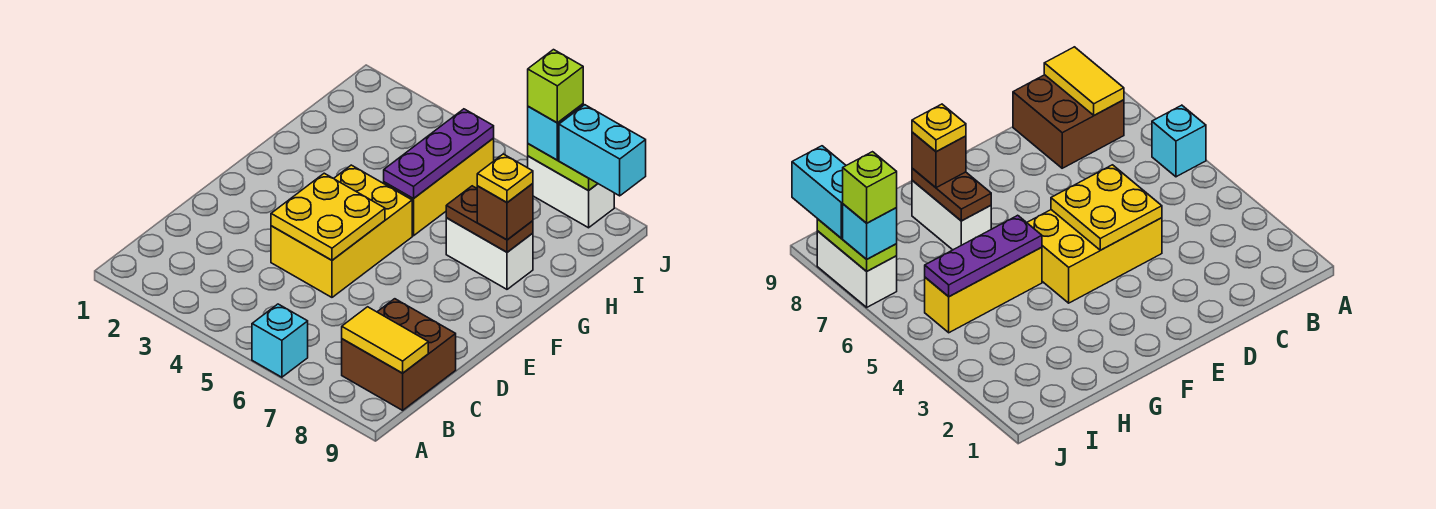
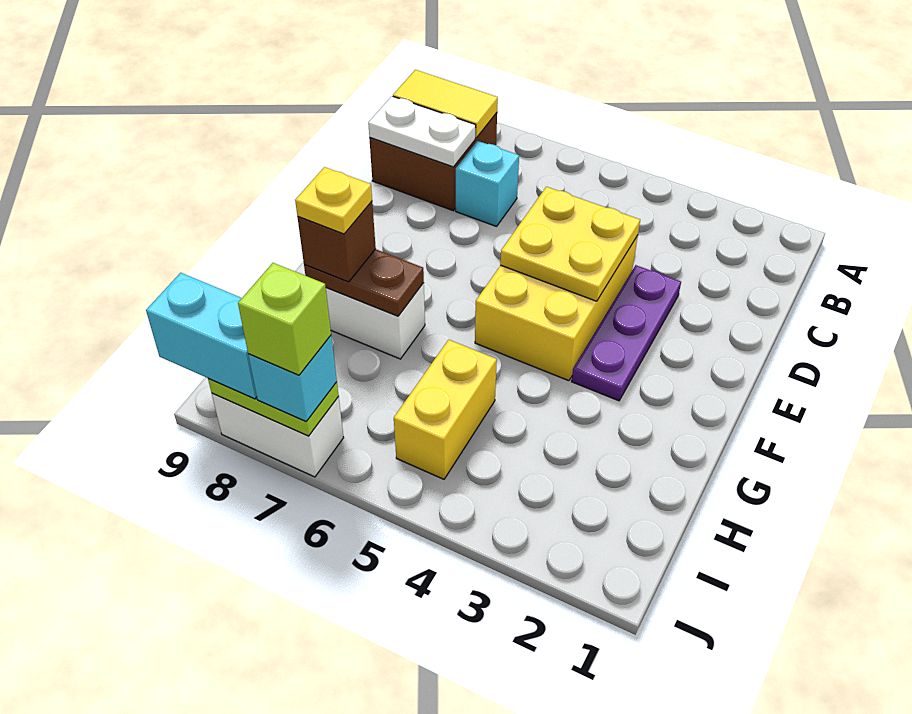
cyan 1x1 brick [252,304,308,377] -> cyan 1x1 brick moved to [456,141,519,226]
none -> white 1x2 plate [368,96,476,167]
yellow 1x3 brick [384,138,494,236] -> yellow 1x2 brick [394,340,497,479]
purple 1x3 plate [384,109,494,199] -> purple 1x3 plate moved to [572,265,681,401]

